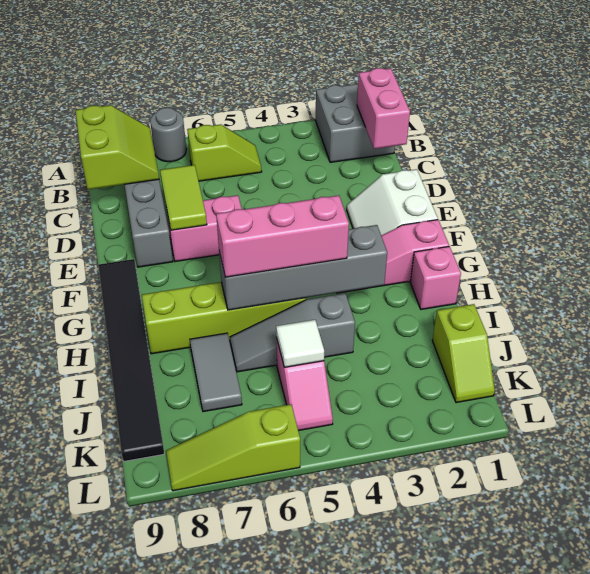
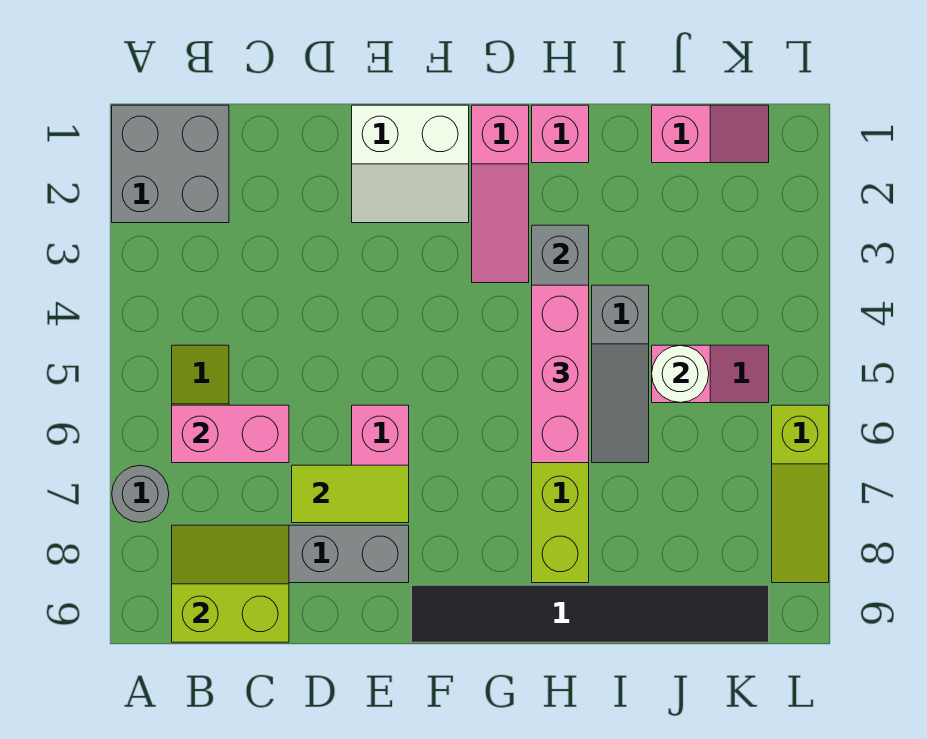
pink 1x2 brick [357,68,410,149] -> pink 1x2 brick moved to [172,405,289,463]
grey 1x2 tile [190,333,242,412] -> none
lime 1x2 slope [432,304,495,403] -> pink 1x2 slope [652,105,769,163]
white 1x1 tile [276,320,324,367] -> white 1x1 round brick [652,345,709,403]

